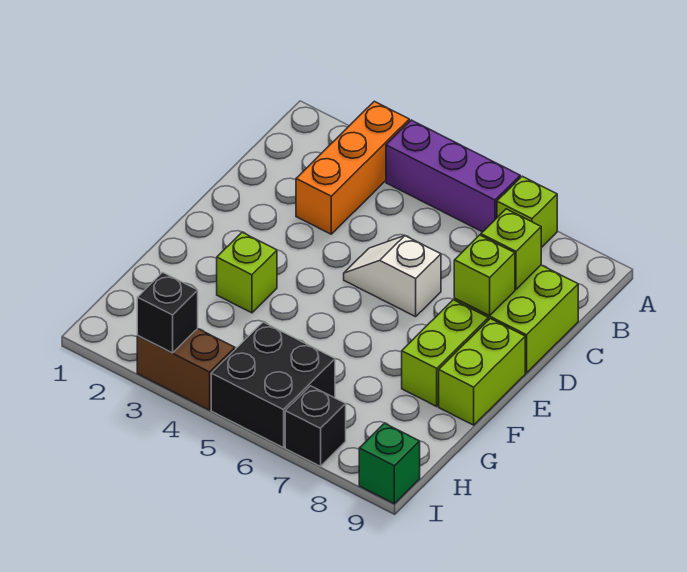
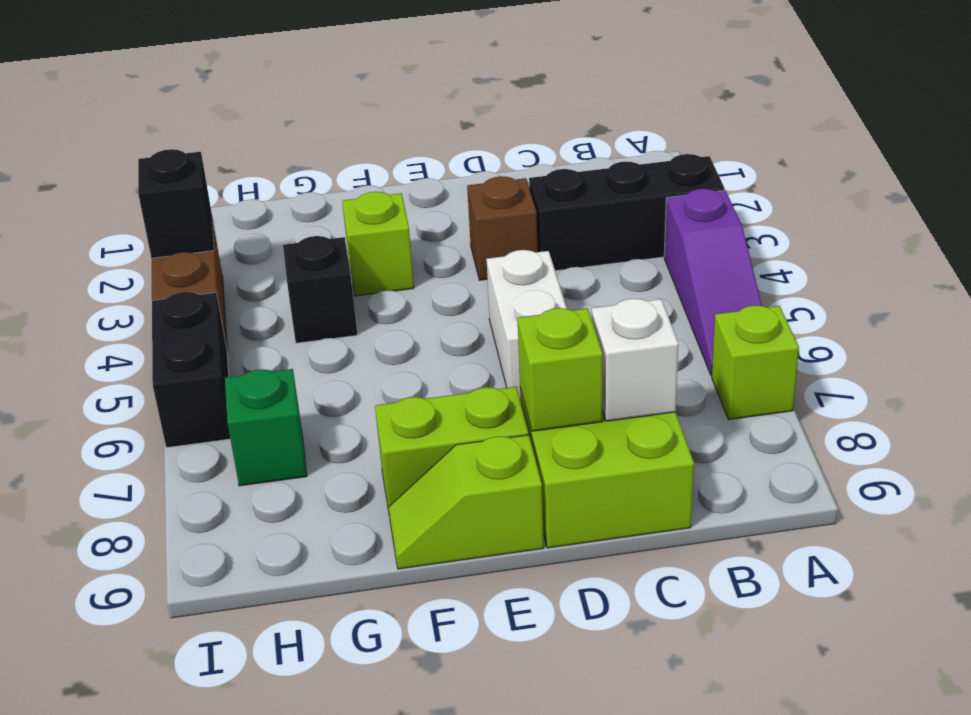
orange 1x3 brick [296,101,409,234] -> black 1x3 brick [529,154,725,271]
purple 1x3 brick [386,120,520,232] -> purple 1x3 slope [664,189,762,375]
lime 1x1 brick [481,209,541,289] -> white 1x1 brick [592,299,679,421]
none -> brown 1x1 brick [467,176,538,280]
white 1x2 slope [344,236,441,317] -> white 1x2 brick [486,250,567,401]
lime 1x2 brick [439,319,525,425] -> lime 1x2 slope [388,435,544,569]
black 2x2 brick [211,322,335,448] -> black 1x2 brick [152,292,230,448]
black 1x1 brick [285,386,346,466] -> black 1x1 brick moved to [283,236,357,343]
green 1x1 brick [359,423,420,504] -> green 1x1 brick moved to [225,369,307,486]

